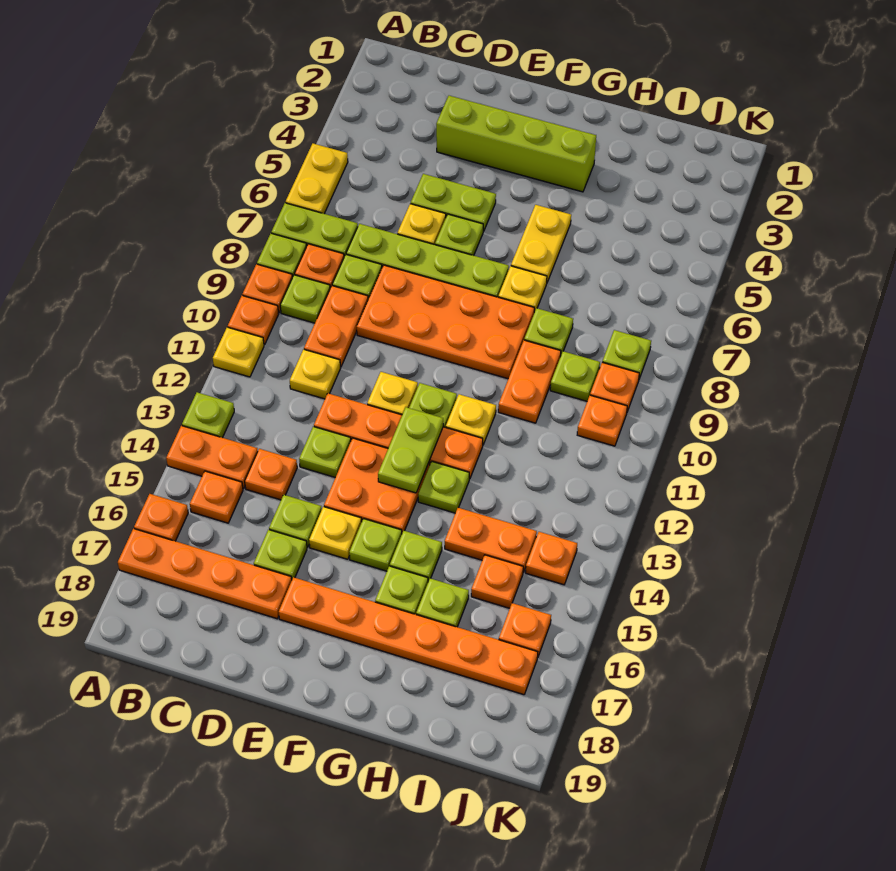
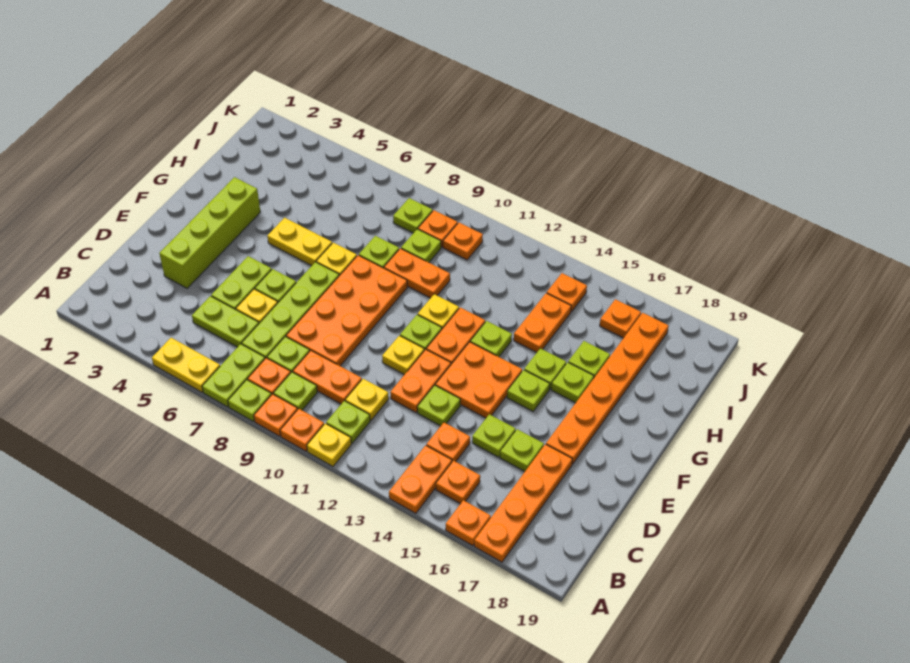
lime 1x1 plate [182,392,234,438] -> lime 1x1 plate moved to [326,401,370,443]
yellow 1x1 plate [309,507,362,559] -> none
lime 1x2 plate [378,407,443,493] -> lime 1x2 plate moved to [192,296,259,347]
orange 1x1 plate [471,555,523,608] -> none

